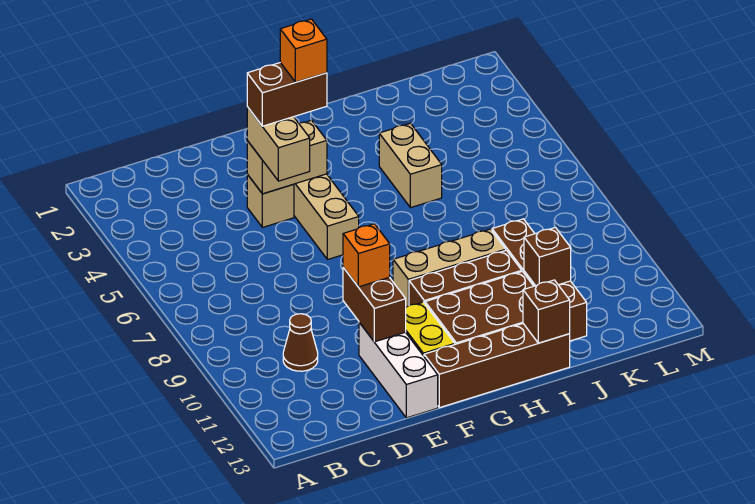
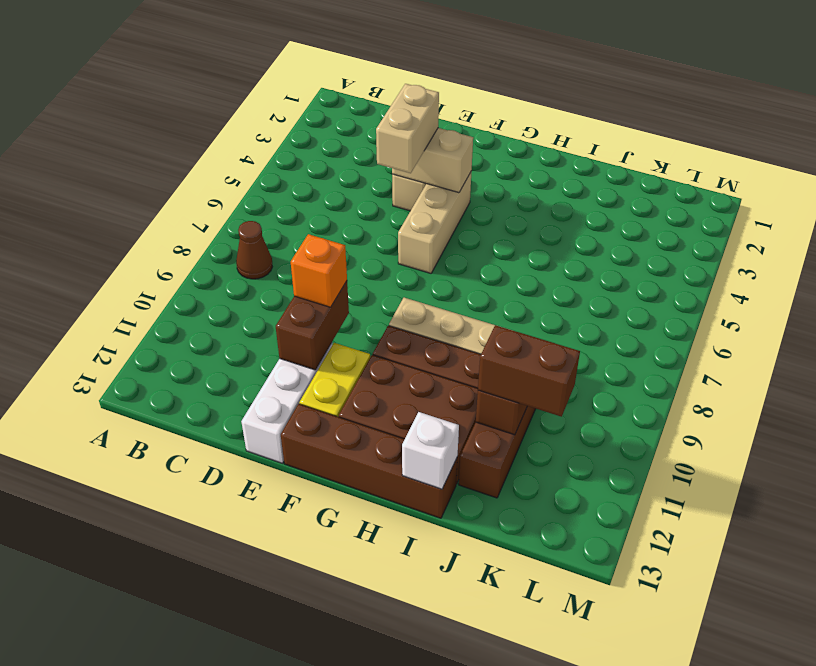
brown 1x1 cone [283,314,318,371] -> brown 1x1 cone moved to [236,221,272,279]
brown 1x2 brick [247,63,327,126] -> brown 1x2 brick moved to [478,325,580,417]
orange 1x1 brick [280,19,327,82] -> none
tan 1x2 brick [379,123,442,208] -> none
brown 1x1 brick [523,280,570,343] -> white 1x1 brick [402,412,459,489]

